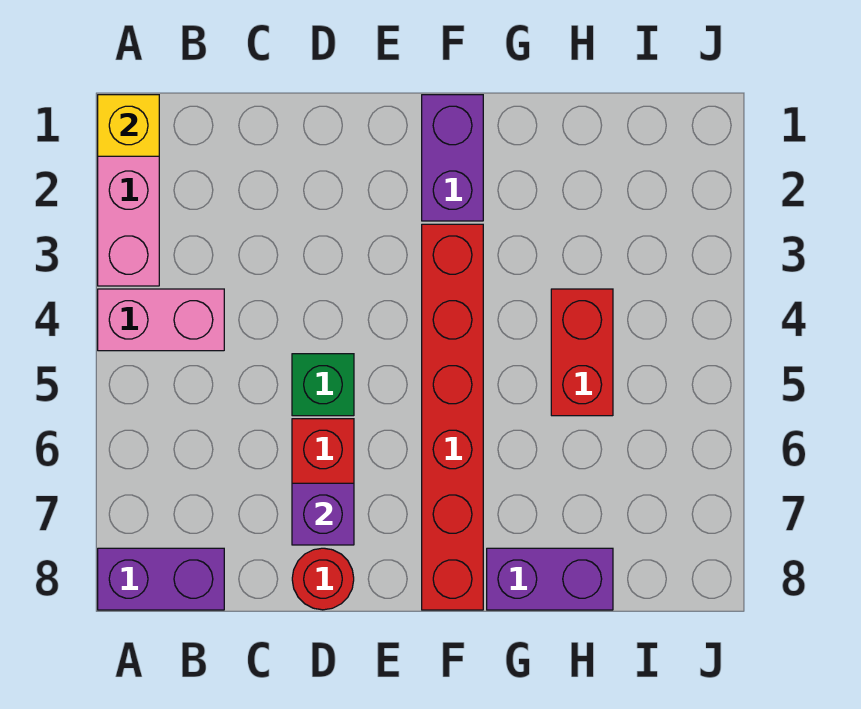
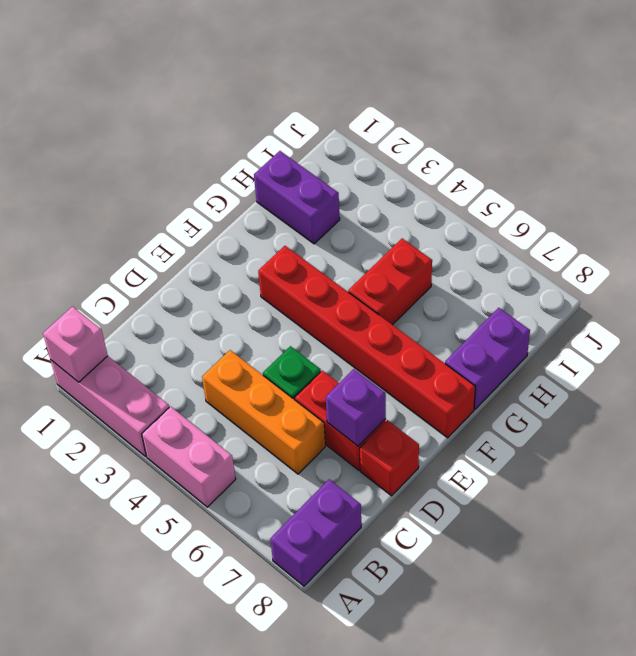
yellow 1x1 brick [98,95,159,156] -> pink 1x1 brick [43,307,108,382]
pink 1x2 brick [98,289,224,351] -> pink 1x2 brick turned to [142,406,236,507]
none -> orange 1x3 brick [202,350,325,474]
red 1x1 round brick [292,548,354,610] -> red 1x1 brick [360,420,419,496]
purple 1x2 brick [422,95,483,221] -> purple 1x2 brick moved to [254,151,340,244]
red 1x2 brick [551,289,613,416] -> red 1x2 brick turned to [348,239,432,325]

